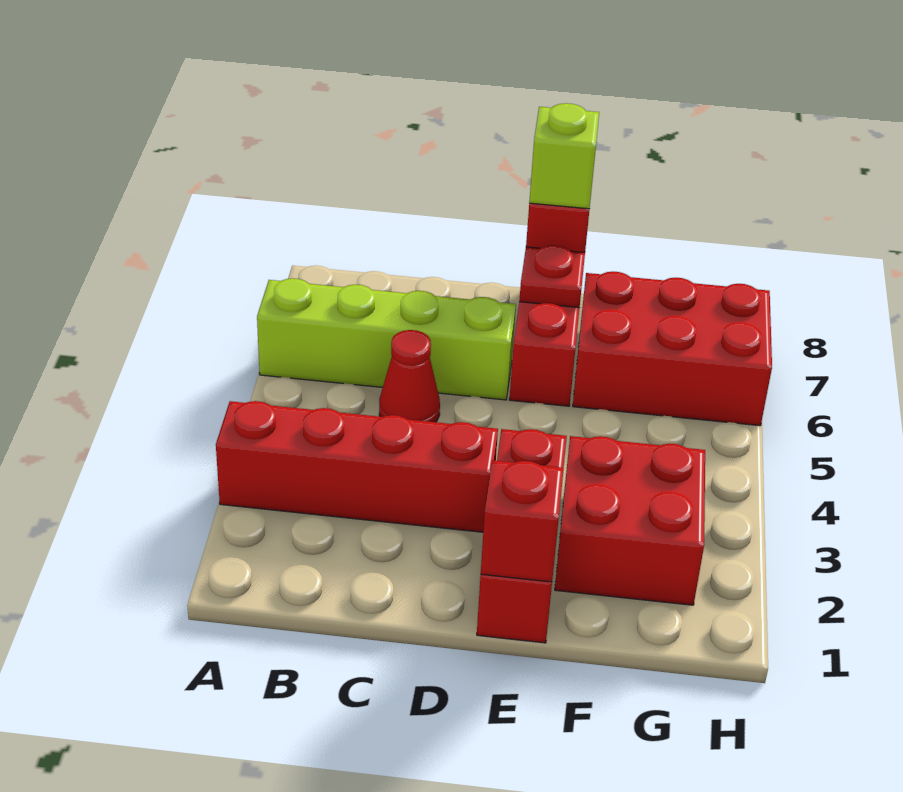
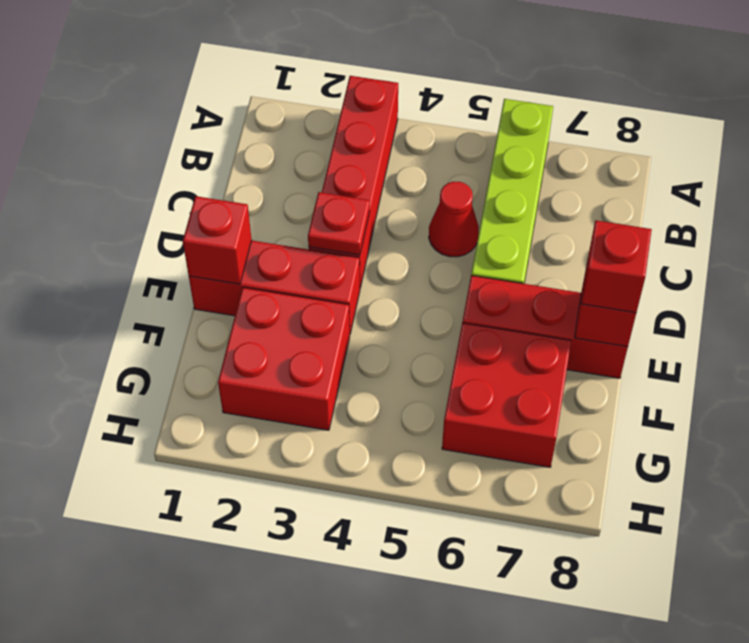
red 1x1 plate [519,245,585,308] -> red 1x1 plate moved to [308,192,370,255]
lime 1x1 brick [529,103,599,209] -> red 1x1 brick [581,220,652,313]
red 2x3 brick [573,272,772,426] -> red 2x2 brick [442,323,571,467]

